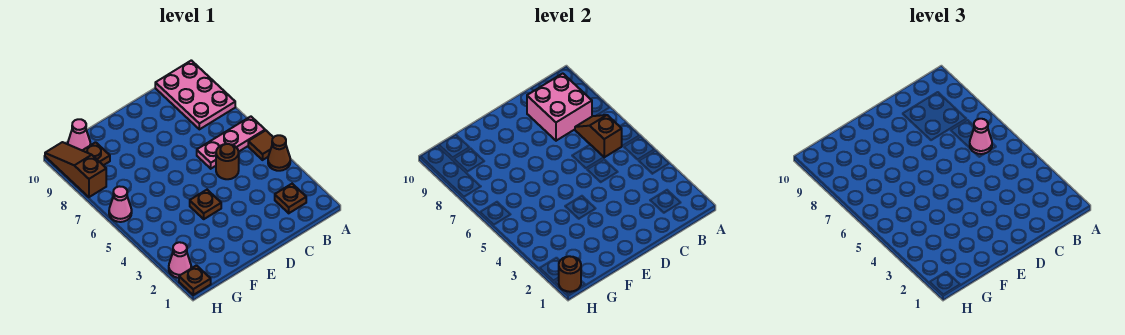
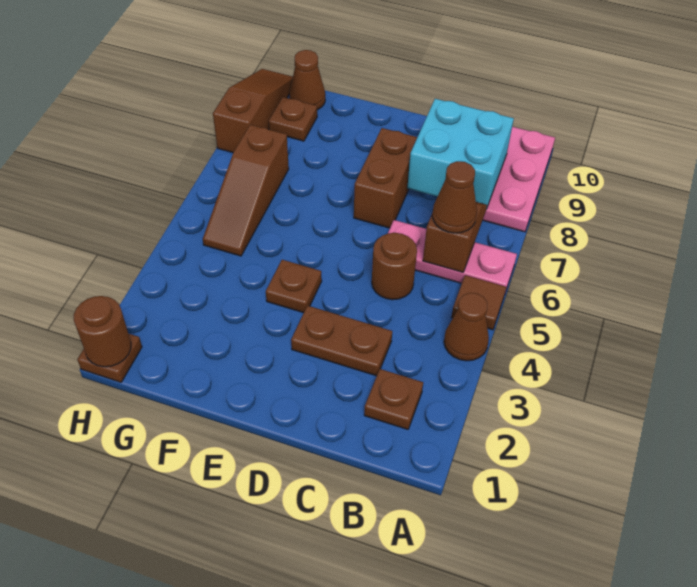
pink 1x1 cone [970,119,992,154] -> brown 1x1 cone [432,161,477,233]
pink 2x2 brick [527,73,592,141] -> cyan 2x2 brick [407,99,514,209]
none -> brown 1x2 plate [291,306,392,376]
none -> brown 1x2 brick [354,128,417,228]
none -> brown 1x3 slope [203,125,289,256]
pink 1x1 cone [68,119,90,150] -> brown 1x1 cone [289,50,325,110]
pink 1x1 cone [169,242,191,278] -> none
pink 1x1 cone [109,186,132,222] -> none

